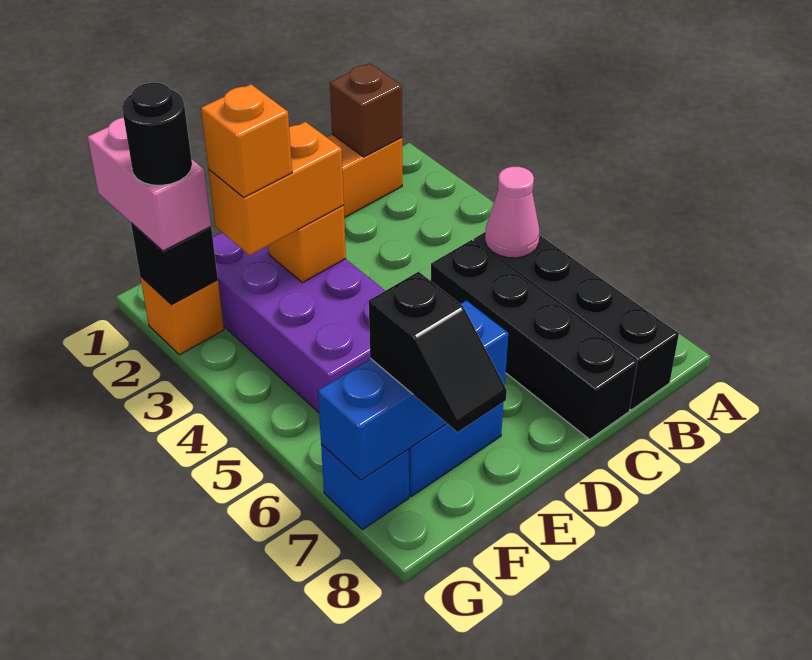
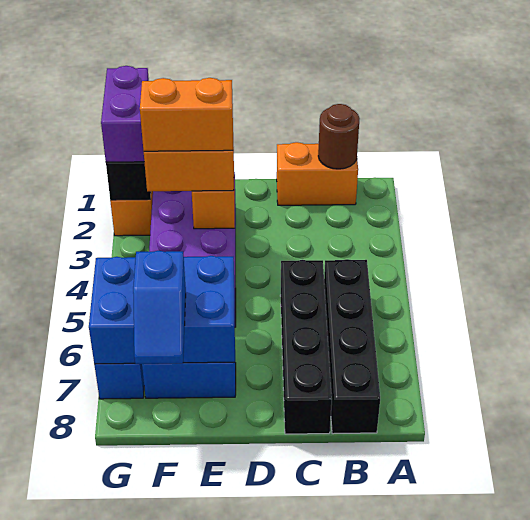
brown 1x1 brick [330,63,402,157] -> brown 1x1 round brick [318,104,360,169]
pink 1x1 cone [485,167,539,258] -> none
blue 1x3 brick [318,300,508,480] -> blue 2x3 brick [89,256,235,364]
orange 1x1 brick [201,84,292,197] -> orange 1x2 brick [140,78,233,151]
black 1x2 slope [369,272,507,432] -> blue 1x2 slope [133,251,186,364]
pink 1x2 brick [88,117,211,251] -> purple 1x2 brick [101,66,149,162]
black 1x1 round brick [122,83,192,185] -> none

